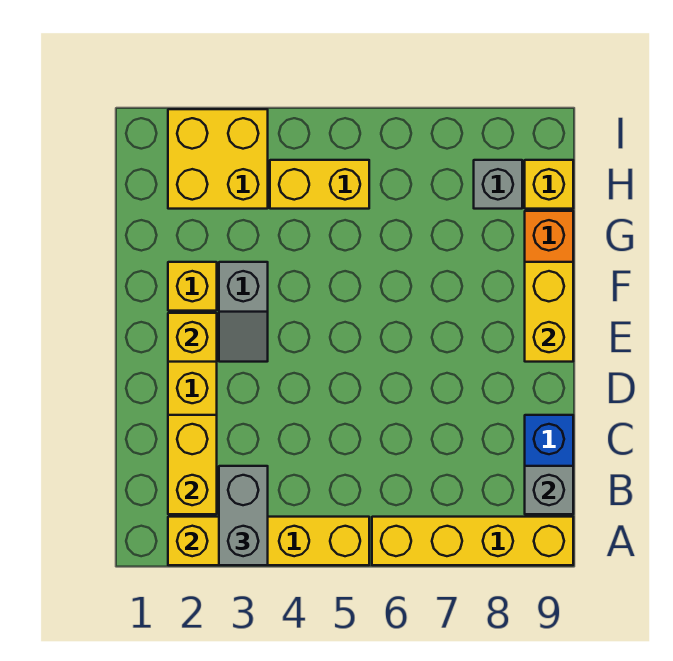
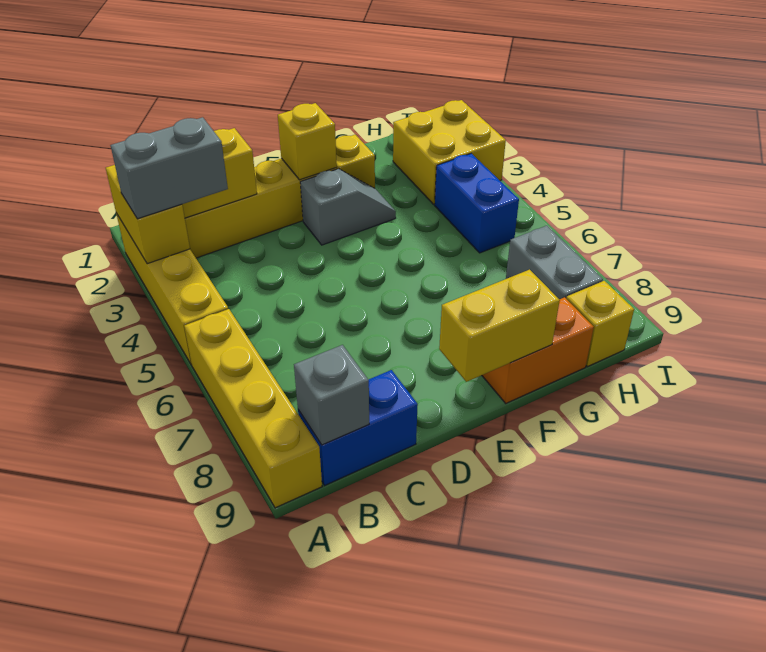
grey 1x2 slope [219,262,268,362] -> grey 1x2 slope turned to [300,169,396,245]
yellow 1x2 brick [270,160,369,209] -> blue 1x2 brick [435,153,519,253]
grey 1x1 brick [474,160,522,209] -> grey 1x2 brick [506,226,603,299]

